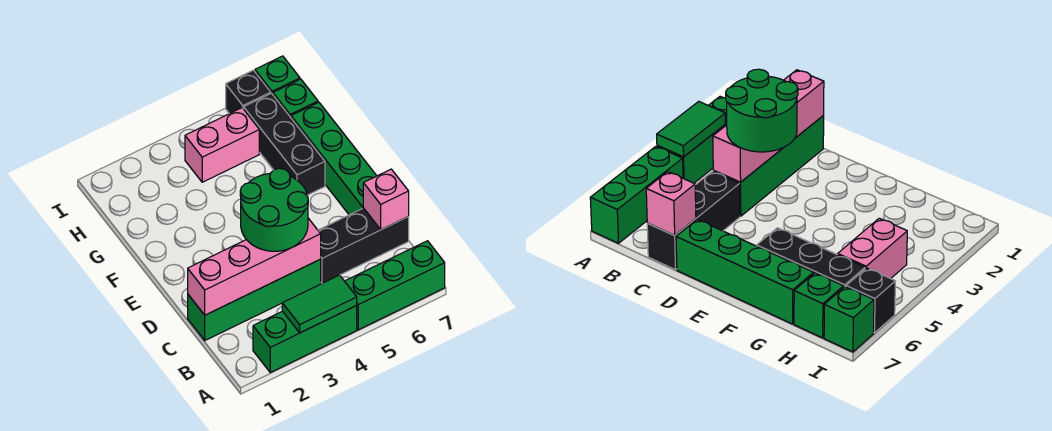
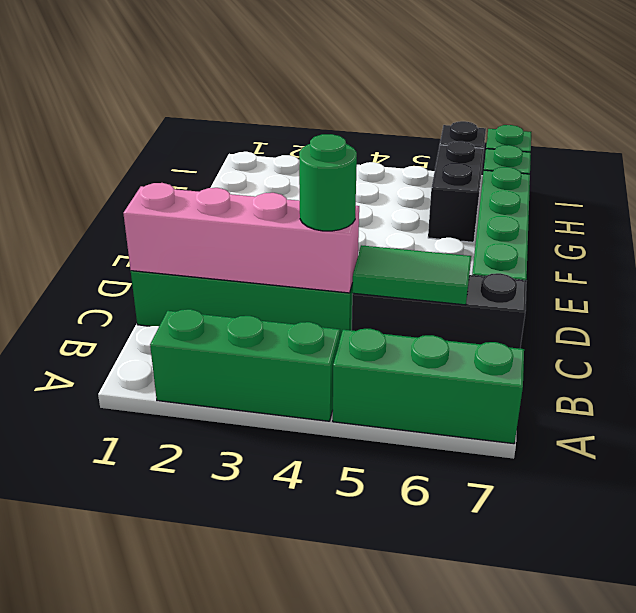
green 1x2 tile [282,275,357,333] -> green 1x2 tile moved to [352,245,471,305]
green 2x2 round brick [240,168,308,251] -> green 1x1 round brick [299,134,357,231]
pink 1x1 brick [363,169,409,229] -> none
black 1x3 brick [244,93,325,195] -> black 1x2 brick [428,141,484,242]
pink 1x2 brick [185,108,259,182] -> none

